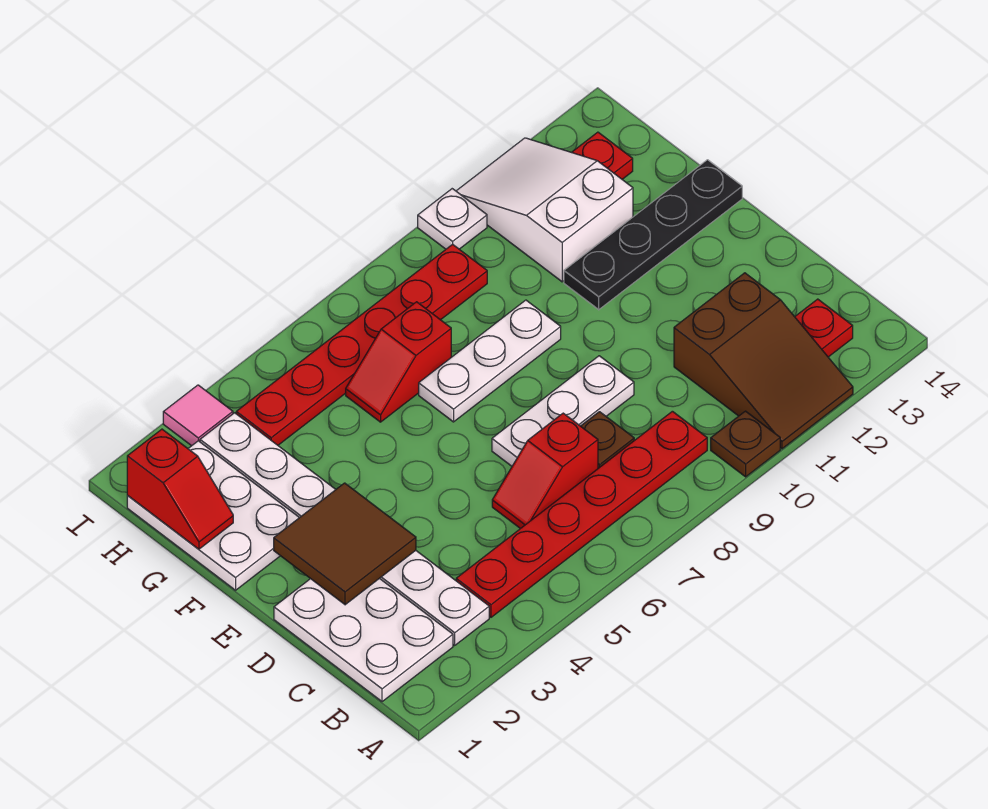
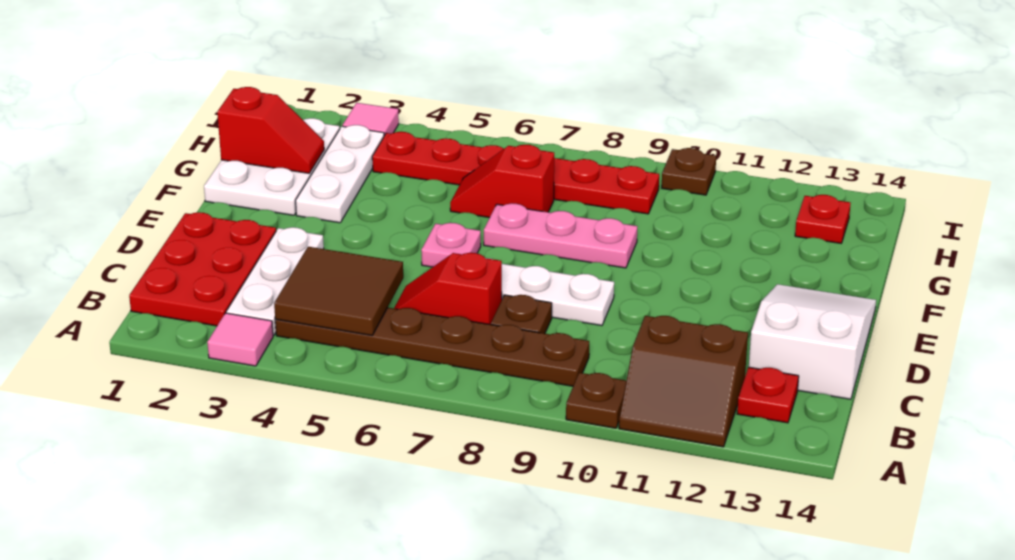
none -> pink 1x1 tile [207,313,273,366]
brown 2x3 slope [674,273,853,449] -> brown 2x2 slope [619,316,748,447]
white 2x3 plate [274,578,453,702] -> red 2x3 plate [129,212,276,326]
red 1x6 plate [456,411,707,617] -> brown 1x6 plate [275,308,589,386]
brown 2x2 tile [274,483,416,605] -> brown 2x2 tile moved to [274,247,403,335]
none -> pink 1x1 plate [421,223,481,267]
white 1x3 plate [419,300,561,422] -> pink 1x3 plate [484,203,637,268]
black 1x4 plate [564,160,742,310] -> none
red 1x2 slope [127,429,233,549] -> red 1x2 slope turned to [217,87,324,173]
white 2x3 slope [456,138,633,282] -> white 2x3 slope moved to [749,284,876,399]
white 1x1 plate [418,189,487,249] -> brown 1x1 plate [662,148,716,195]

